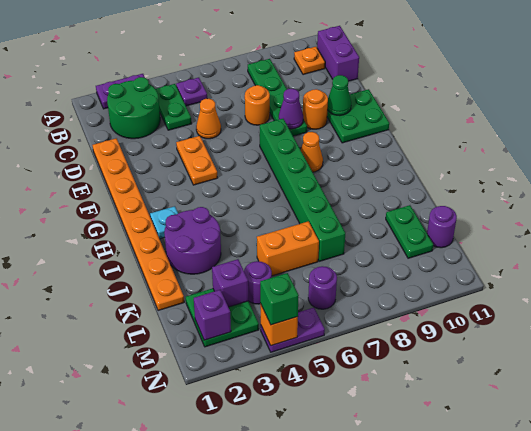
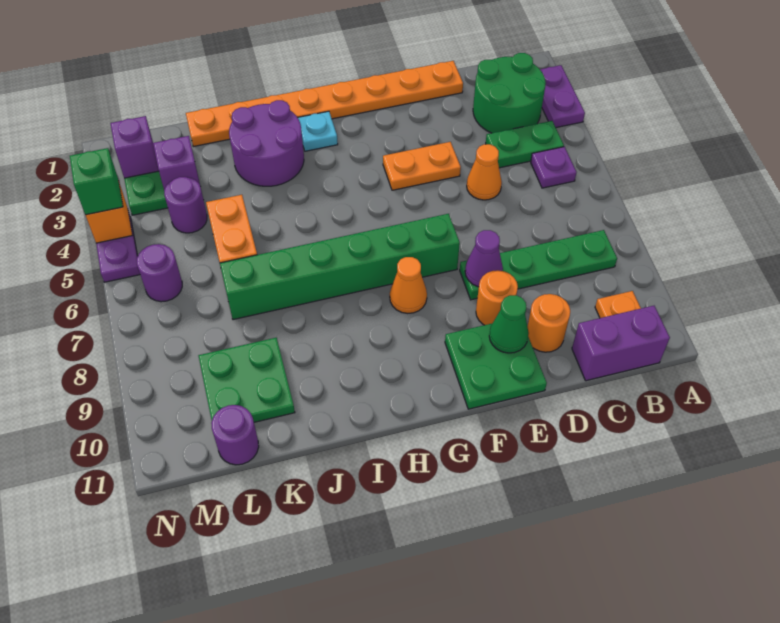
orange 1x1 round brick [245,85,270,125] -> orange 1x1 round brick moved to [527,294,570,352]
green 1x2 plate [386,205,433,258] -> green 2x2 plate [198,338,295,422]

